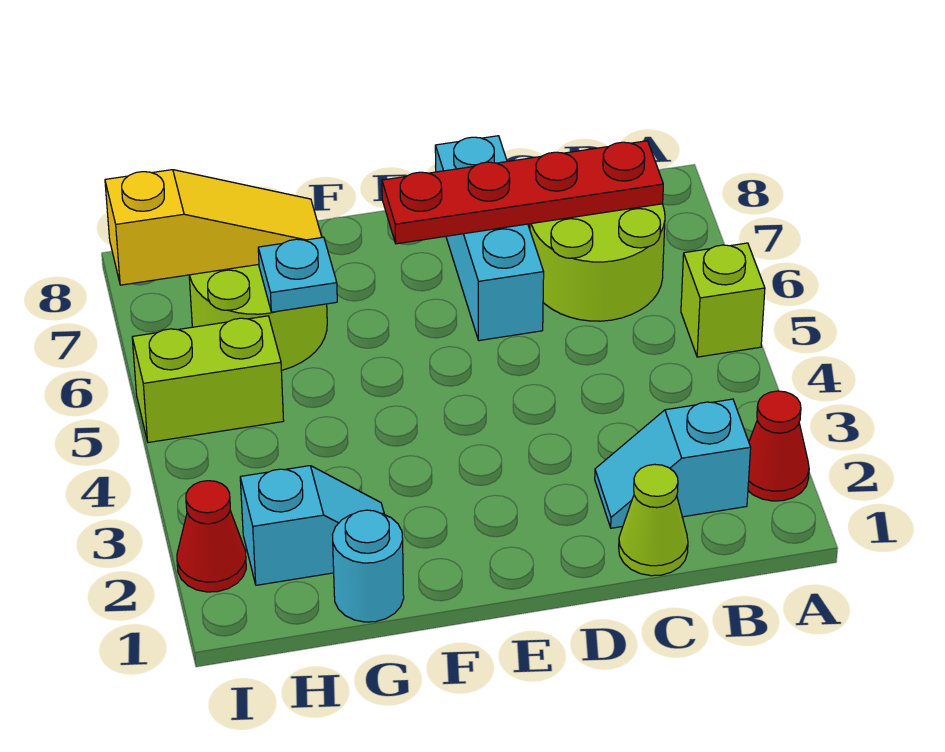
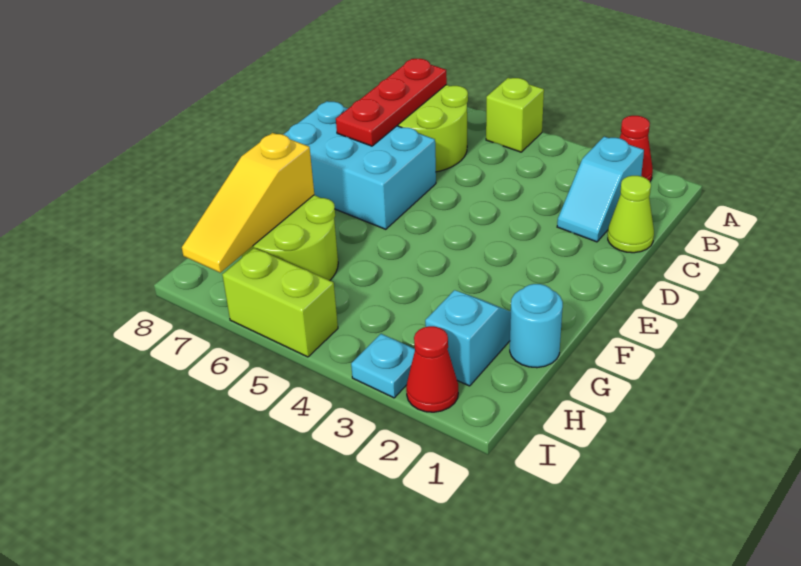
red 1x4 plate [382,141,663,244] -> red 1x3 plate [336,59,447,146]
cyan 1x3 brick [435,136,544,341] -> cyan 2x3 brick [283,101,436,229]
cyan 1x1 plate [258,237,337,312] -> cyan 1x1 plate moved to [351,334,415,398]
yellow 1x3 slope [105,170,322,285] -> yellow 1x3 slope turned to [182,133,314,273]
lime 1x2 brick [132,316,284,443] -> lime 1x2 brick turned to [222,248,338,357]

